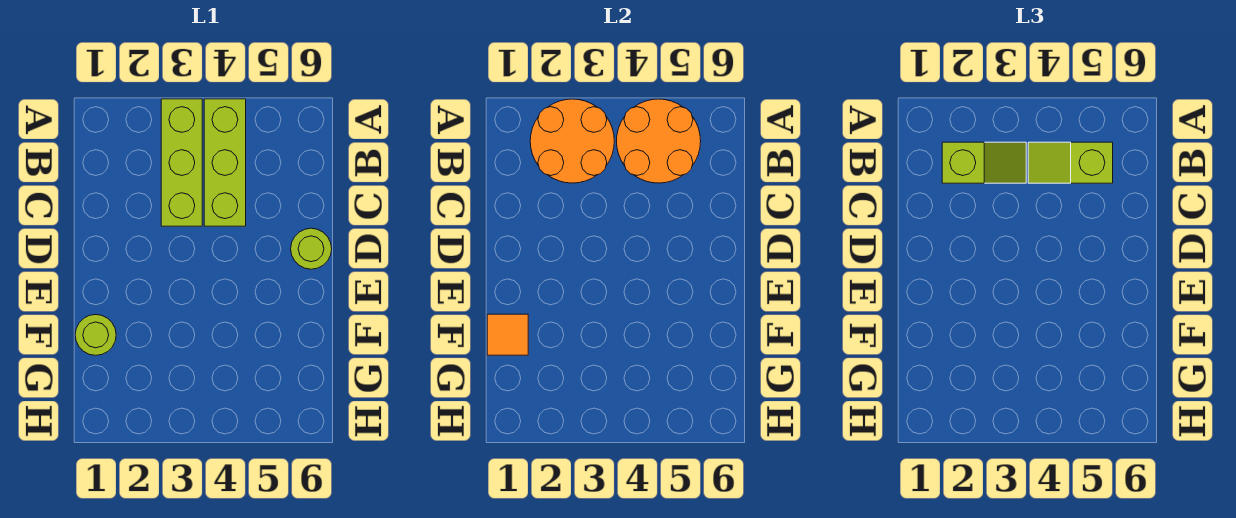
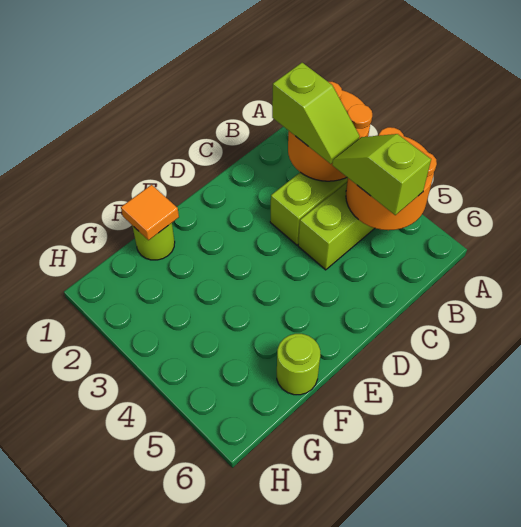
lime 1x1 round brick [291,228,332,269] -> lime 1x1 round brick moved to [277,334,320,395]

